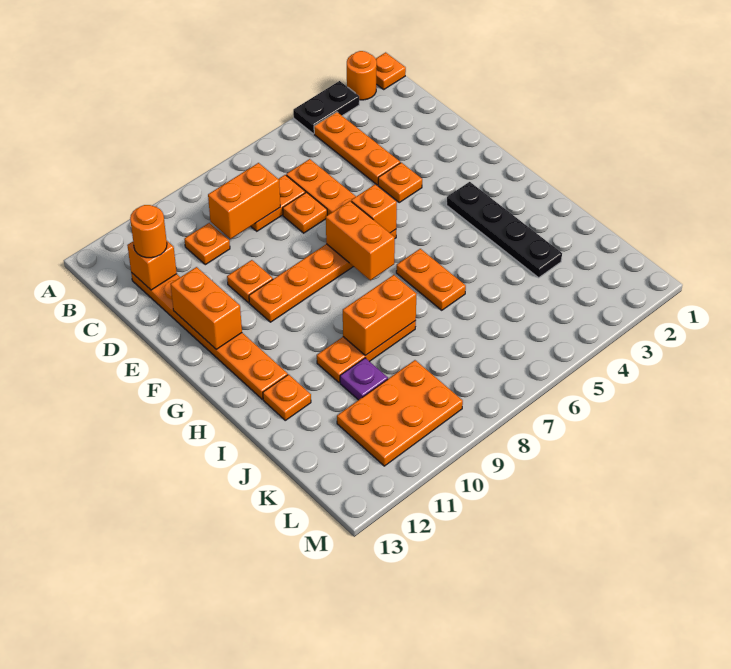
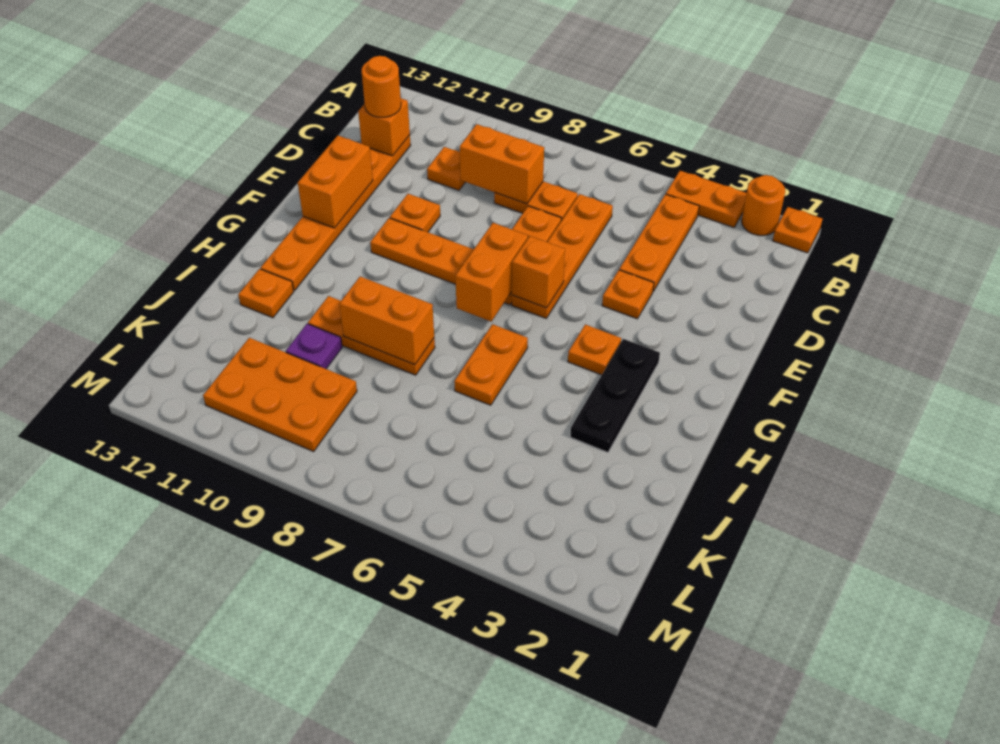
black 1x2 plate [293,81,359,134] -> orange 1x2 plate [666,171,746,227]
black 1x4 plate [447,182,562,278] -> black 1x3 plate [570,339,660,452]
none -> orange 1x1 plate [568,324,621,375]

